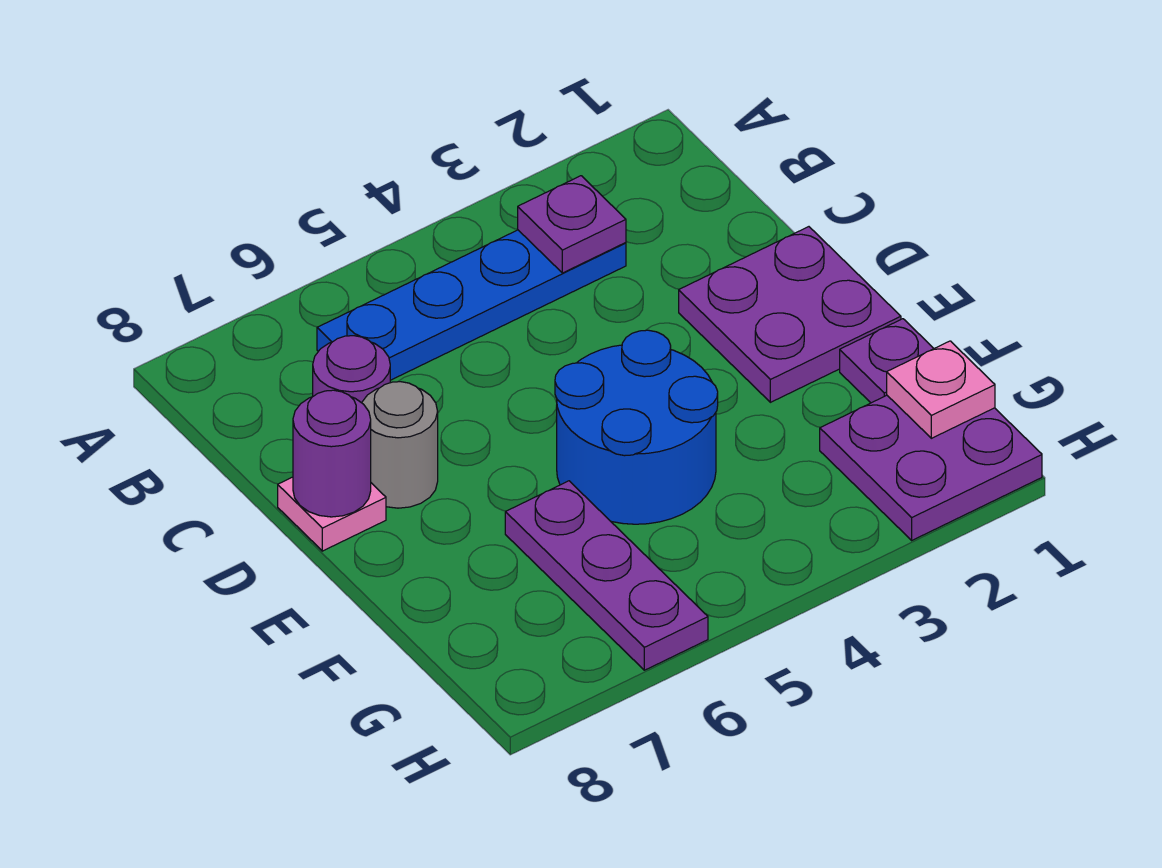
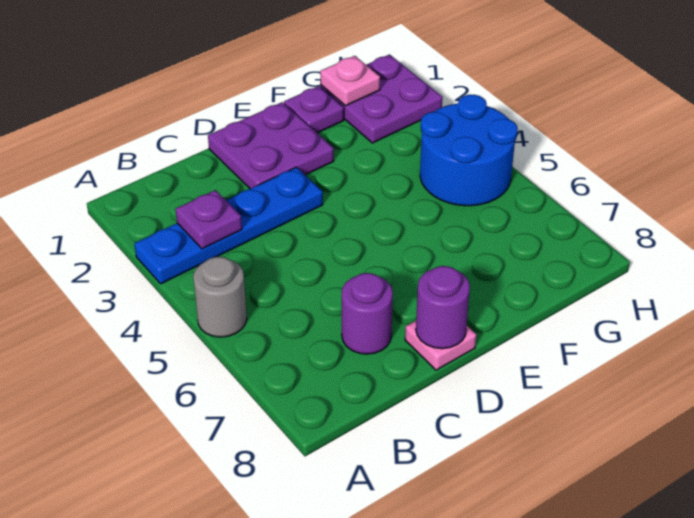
blue 1x4 plate [317,230,626,380] -> blue 1x4 plate turned to [134,167,323,284]
grey 1x1 round brick [362,382,438,508] -> grey 1x1 round brick moved to [193,257,247,337]
blue 2x2 round brick [555,330,718,524] -> blue 2x2 round brick moved to [420,95,518,206]
purple 1x3 plate [505,481,708,670] -> none

